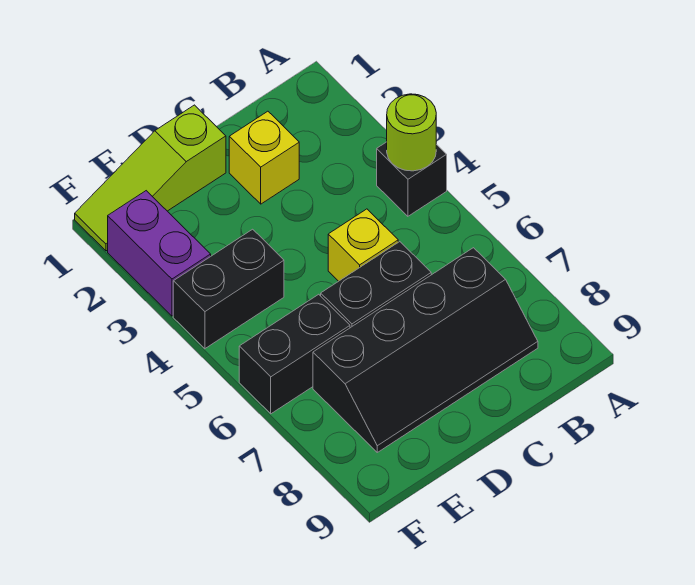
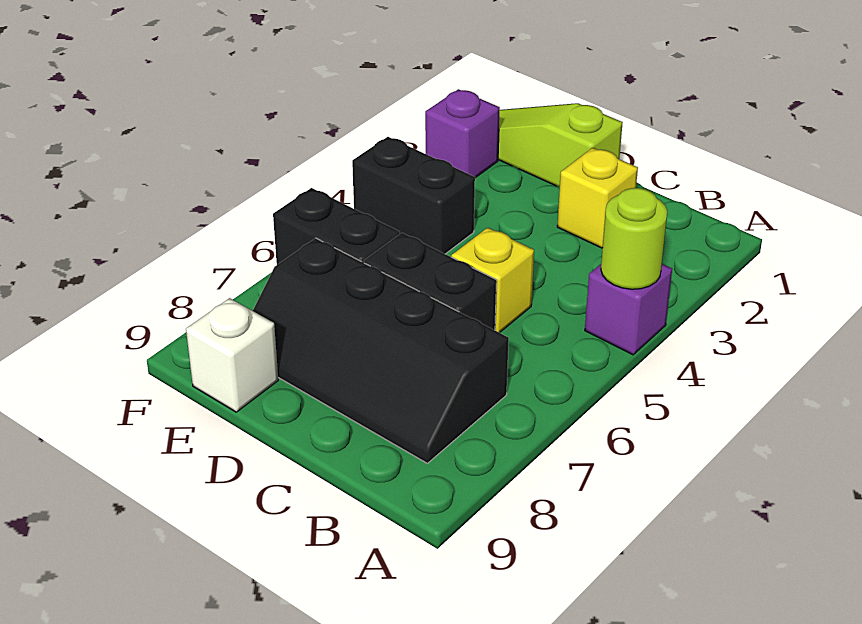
black 1x1 brick [377,142,447,216] -> purple 1x1 brick [585,264,672,355]
none -> white 1x1 brick [186,298,278,412]
purple 1x2 brick [108,191,211,316] -> purple 1x1 brick [425,89,500,178]

